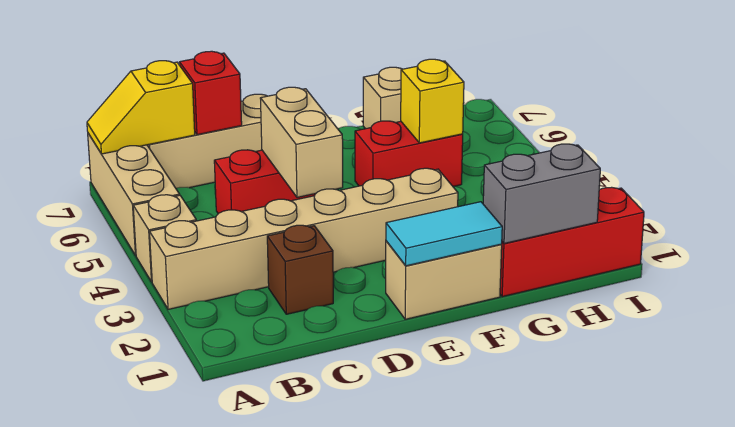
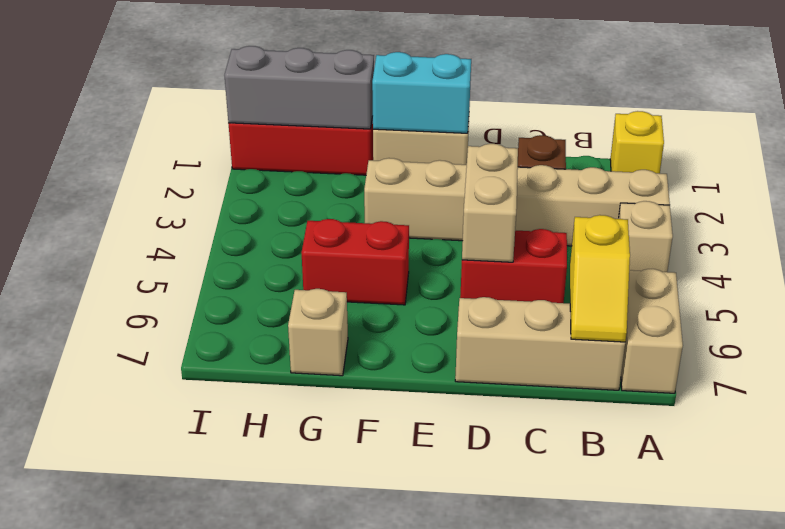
tan 1x3 brick [88,133,180,255] -> tan 1x2 brick [621,269,683,393]
yellow 1x2 slope [87,61,195,154] -> yellow 1x2 slope turned to [570,215,630,342]
red 1x1 brick [179,51,242,135] -> none
cyan 1x2 tile [386,202,502,266] -> cyan 1x2 brick [372,52,471,133]
grey 1x2 brick [483,144,600,243] -> grey 1x3 brick [224,46,374,129]
yellow 1x1 brick [401,59,464,143] -> yellow 1x1 brick moved to [610,111,664,174]

